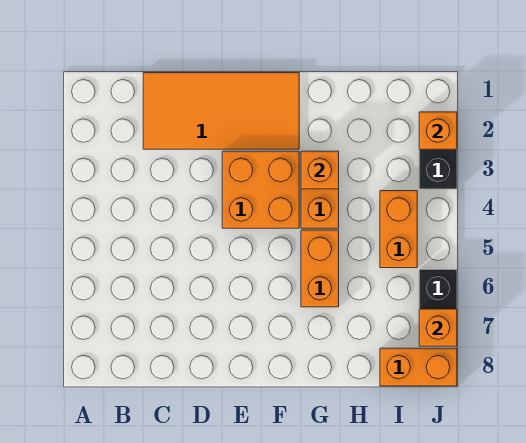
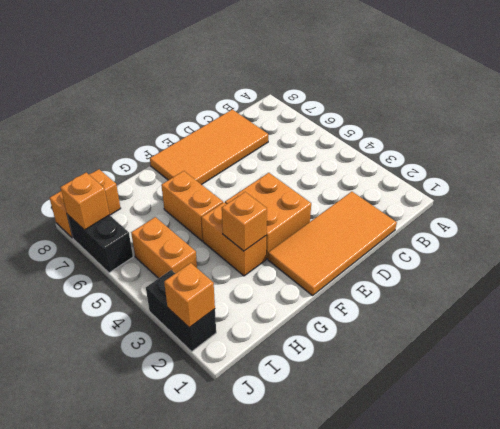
none -> orange 2x4 tile [150,109,268,185]

